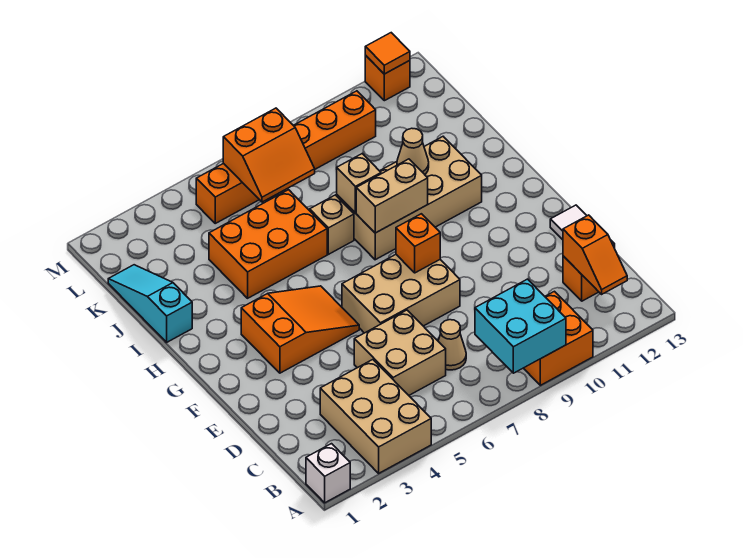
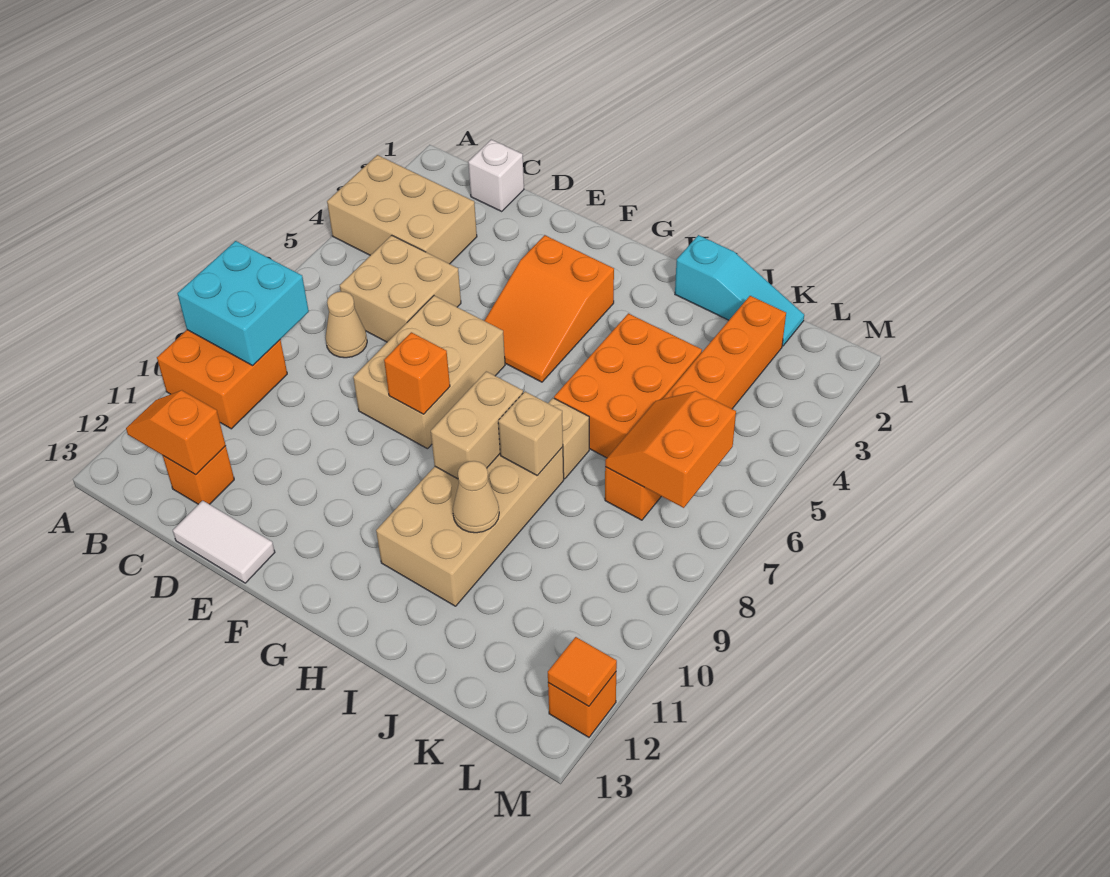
white 1x1 brick [306,444,350,503] -> white 1x1 brick moved to [468,140,524,212]
orange 1x6 brick [196,91,376,223] -> orange 1x6 brick moved to [605,296,786,520]

